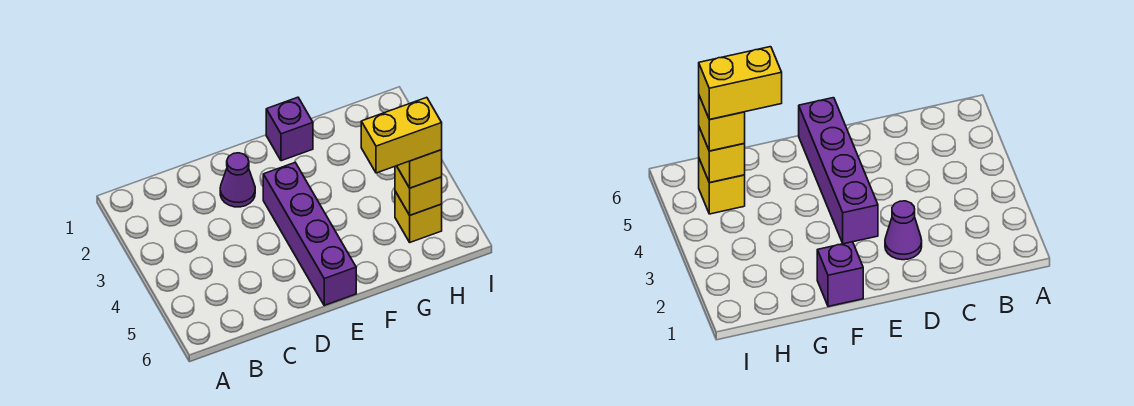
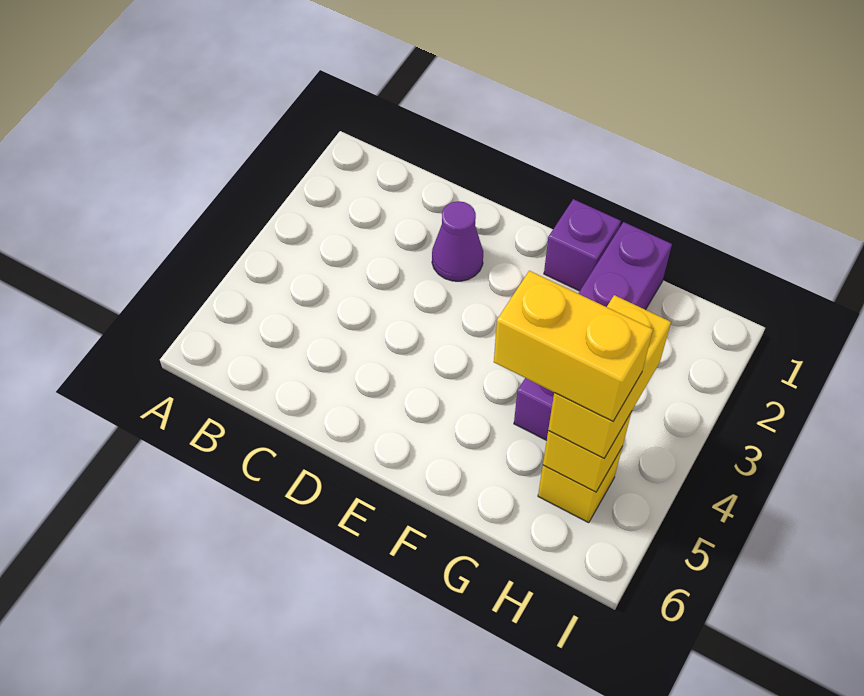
purple 1x4 brick [263,163,356,305] -> purple 1x4 brick moved to [514,222,672,440]
yellow 1x1 brick [397,150,442,188] -> yellow 1x2 brick [548,295,671,458]

